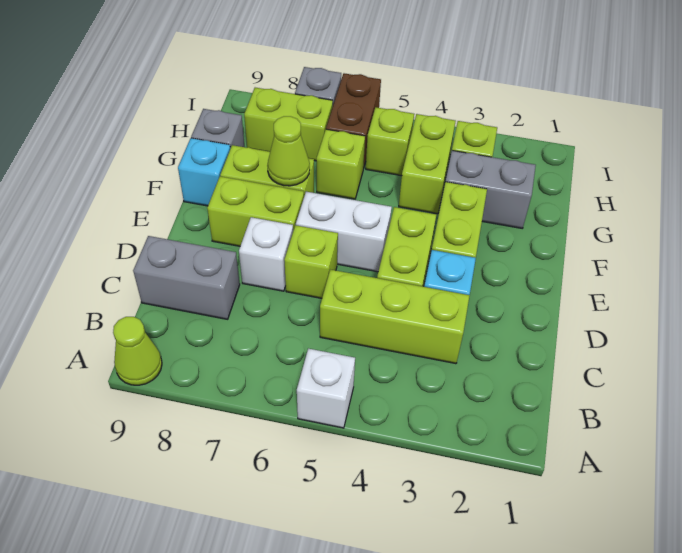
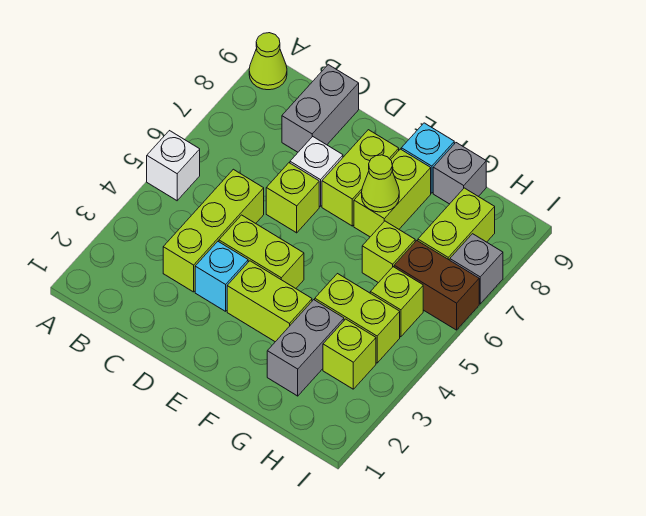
white 1x2 brick [296,192,392,272] -> none

